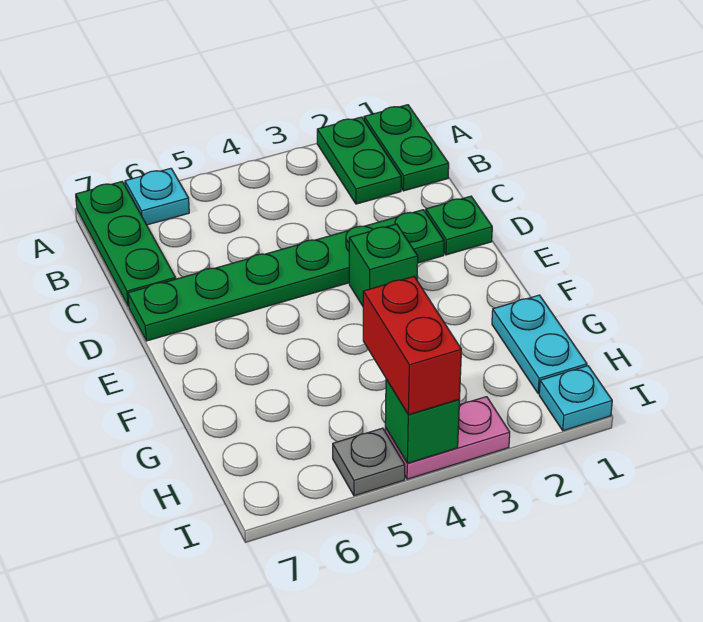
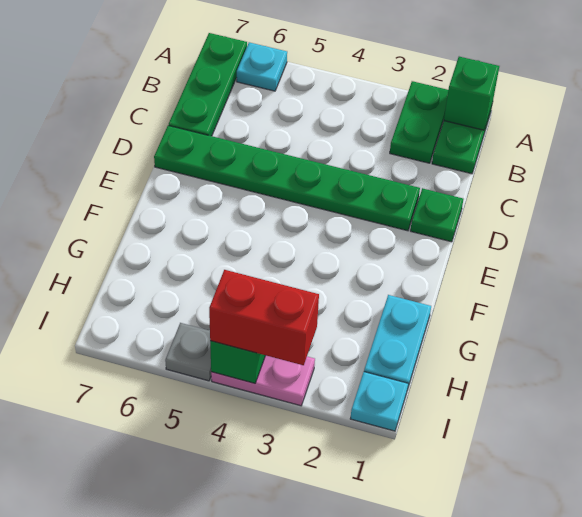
green 1x1 brick [349,224,418,306] -> green 1x1 brick moved to [444,57,499,130]
red 1x2 brick [363,277,461,415] -> red 1x2 brick turned to [209,270,319,365]

